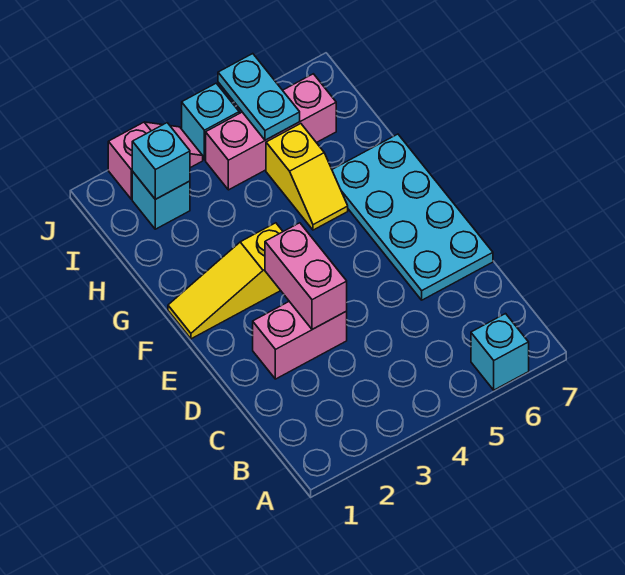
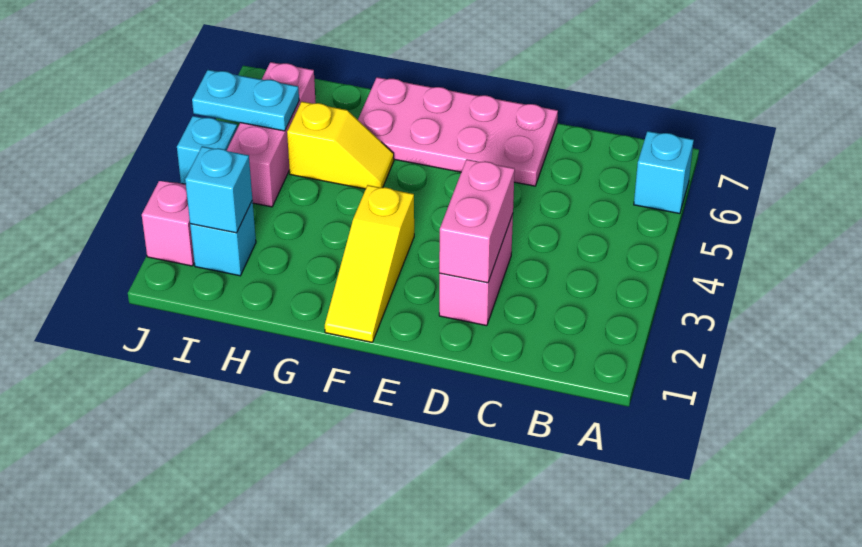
pink 1x2 brick [265,223,347,329] -> pink 1x2 brick turned to [439,159,515,283]
cyan 2x4 plate [332,134,493,300] -> pink 2x4 plate [358,77,558,186]

